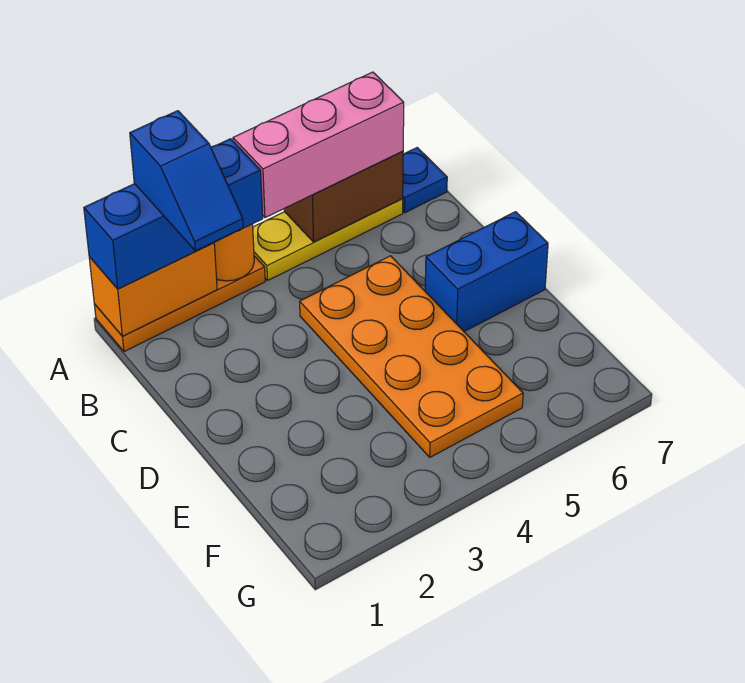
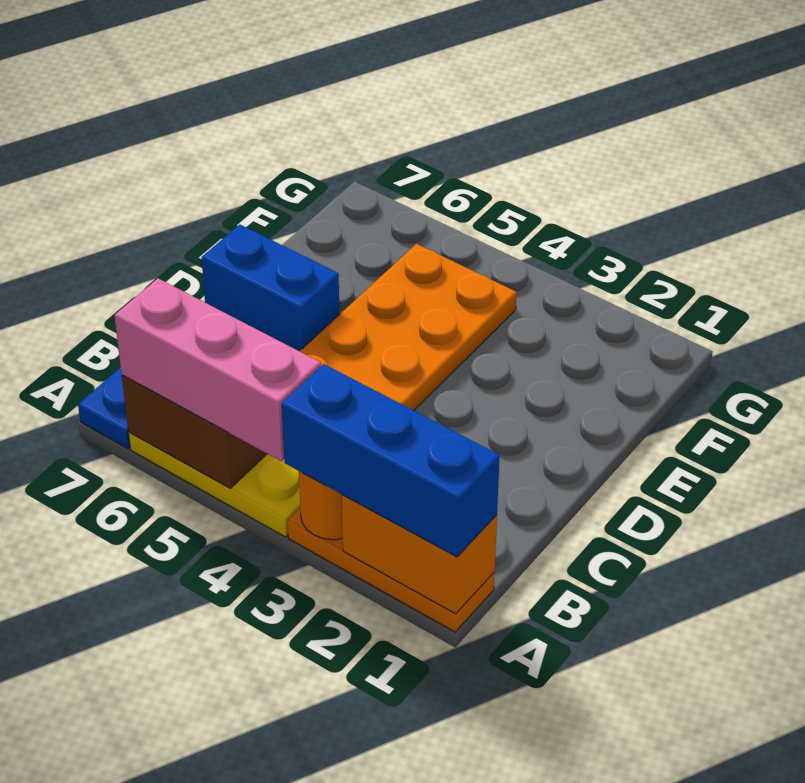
blue 1x2 slope [130,111,243,251] -> none

